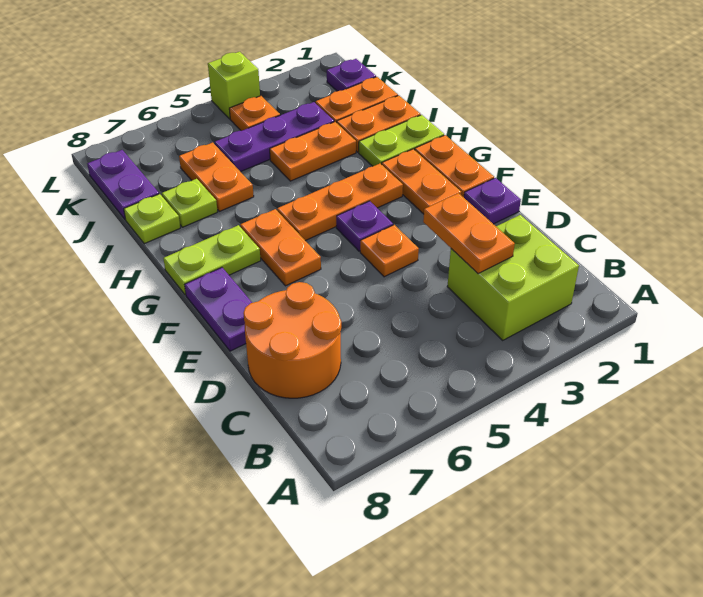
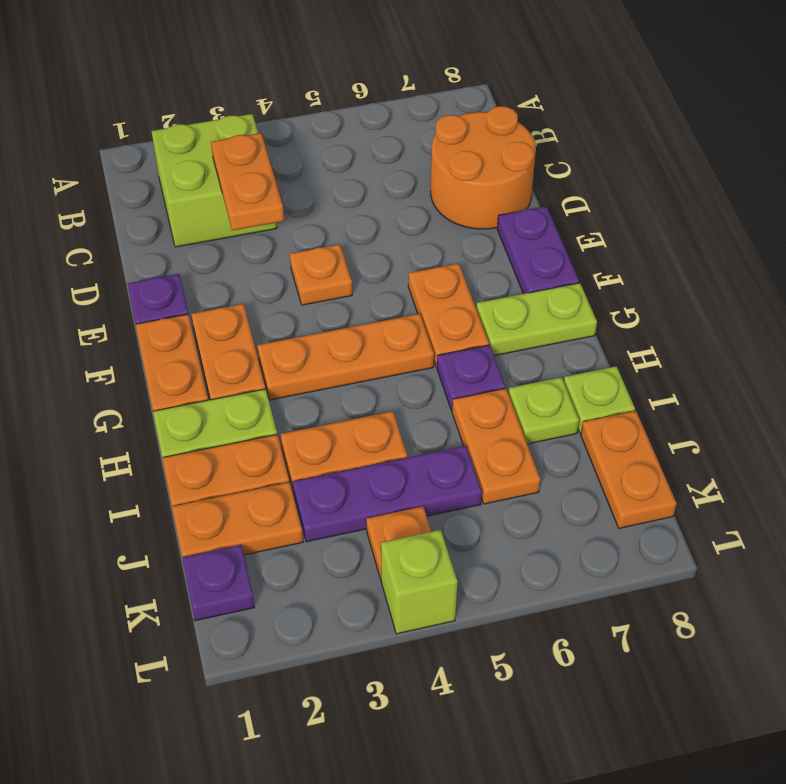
purple 1x1 plate [336,201,393,251] -> purple 1x1 plate moved to [437,345,505,411]
purple 1x2 plate [87,150,159,220] -> orange 1x2 plate [581,411,677,528]

